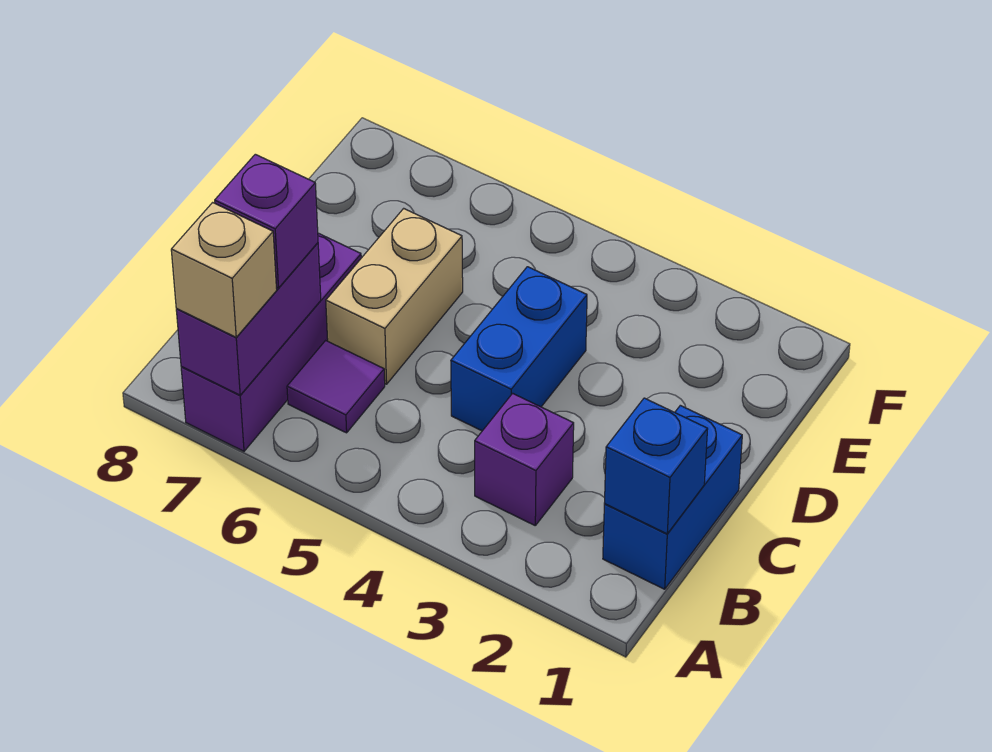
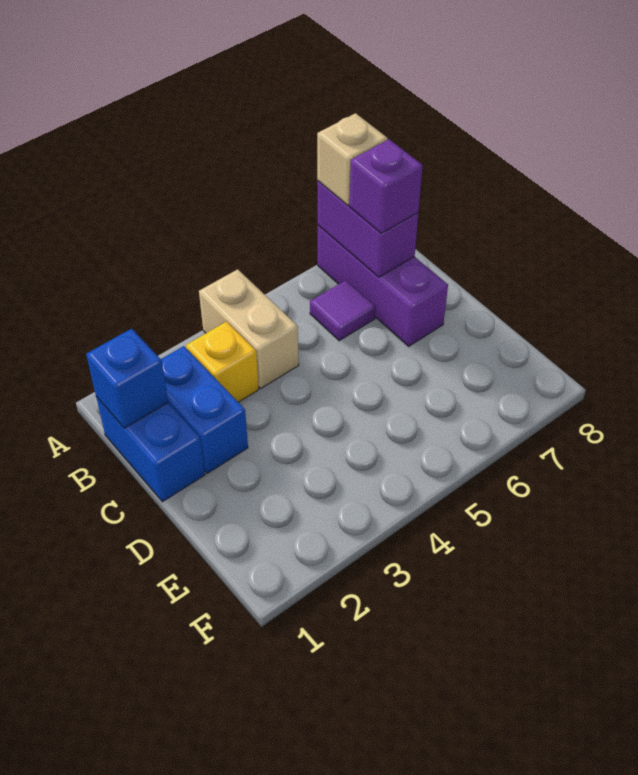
purple 1x1 brick [475,393,574,525] -> yellow 1x1 brick [186,322,259,402]
blue 1x2 brick [451,267,587,431] -> blue 1x2 brick moved to [161,346,248,473]
tan 1x2 brick [326,208,463,384] -> tan 1x2 brick moved to [199,269,299,388]

